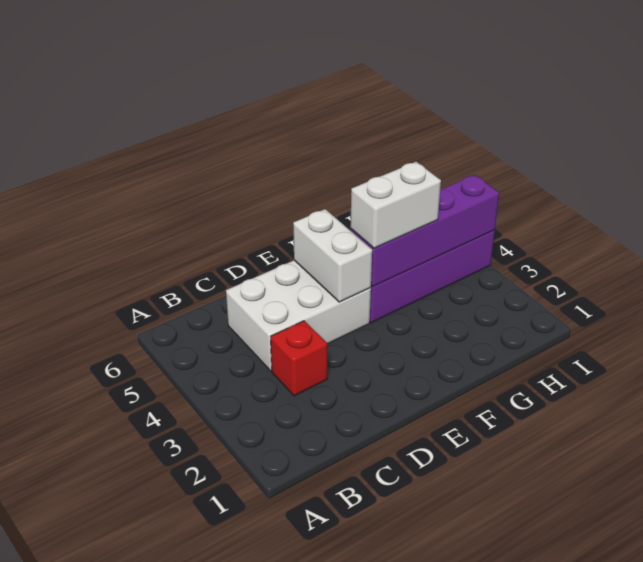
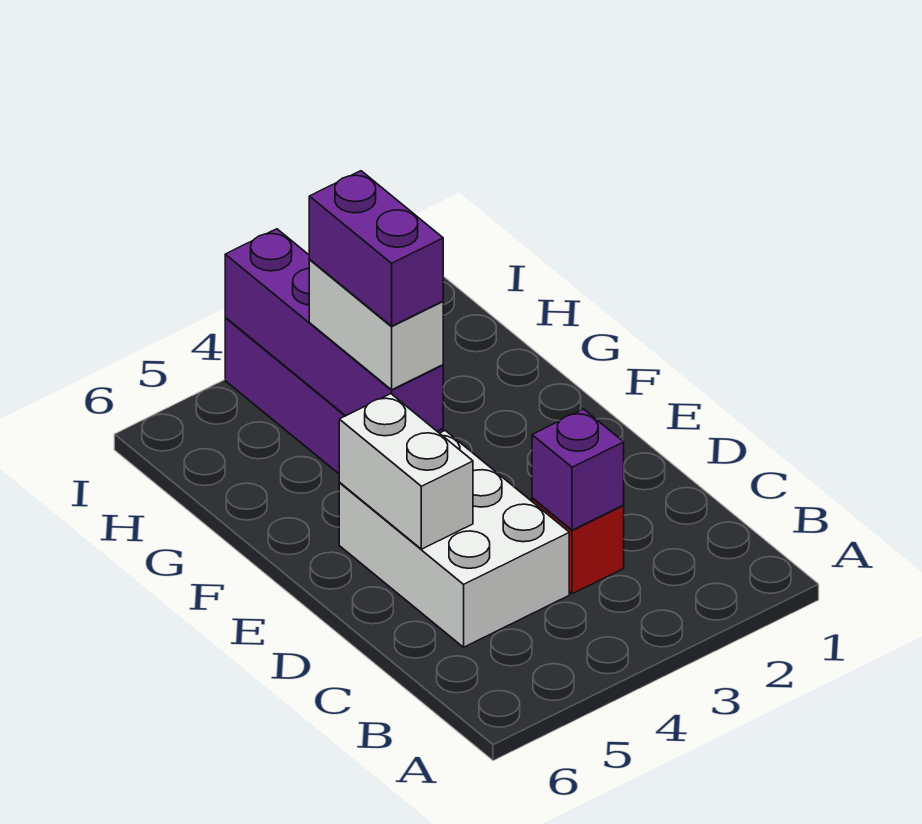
none -> purple 1x1 brick [532,409,624,530]
white 1x2 brick [293,209,372,302] -> white 1x2 brick turned to [339,394,473,549]
none -> purple 1x2 brick [309,171,443,326]

